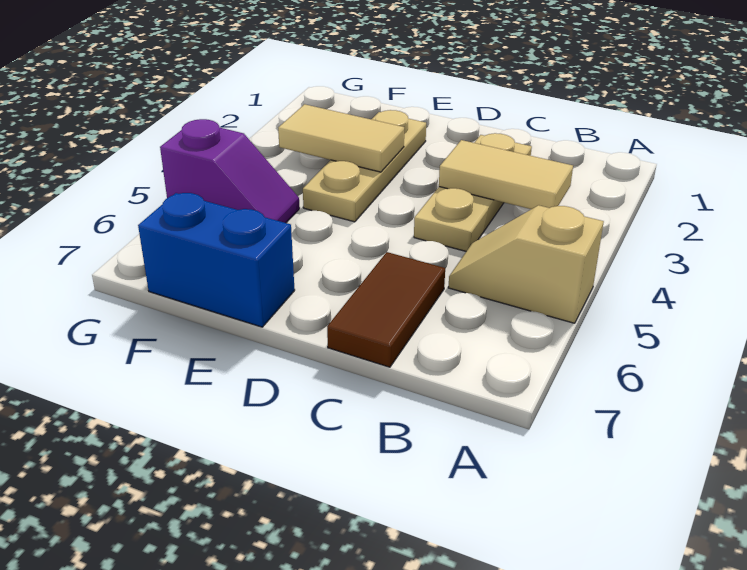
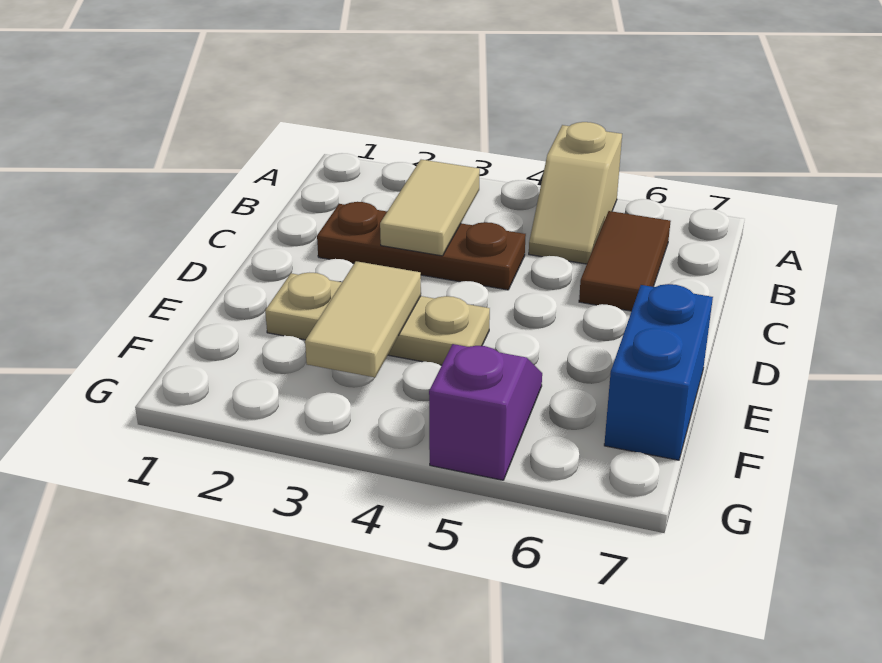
tan 1x3 plate [414,133,532,251] -> brown 1x3 plate [317,202,526,290]
brown 1x2 tile [327,252,445,367] -> brown 1x2 tile turned to [579,211,671,311]

